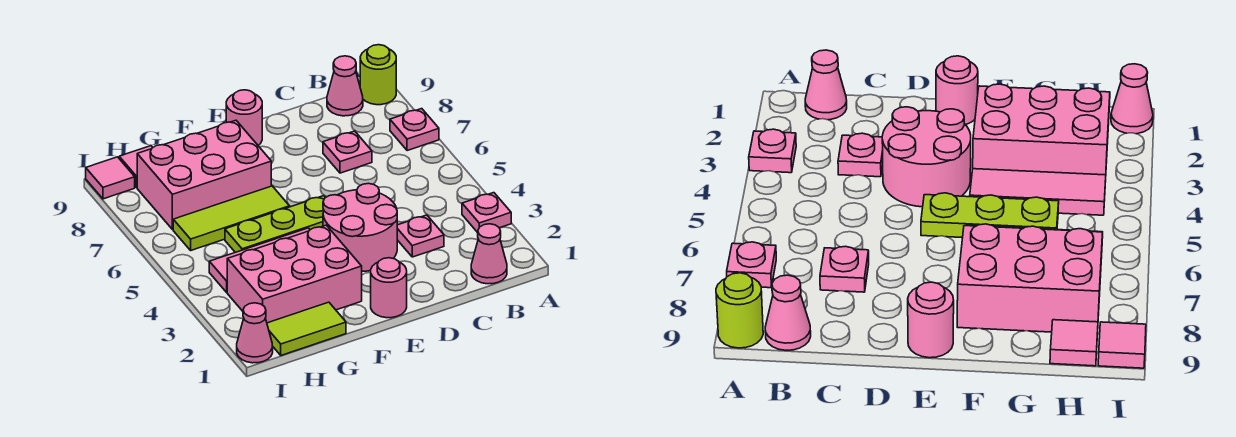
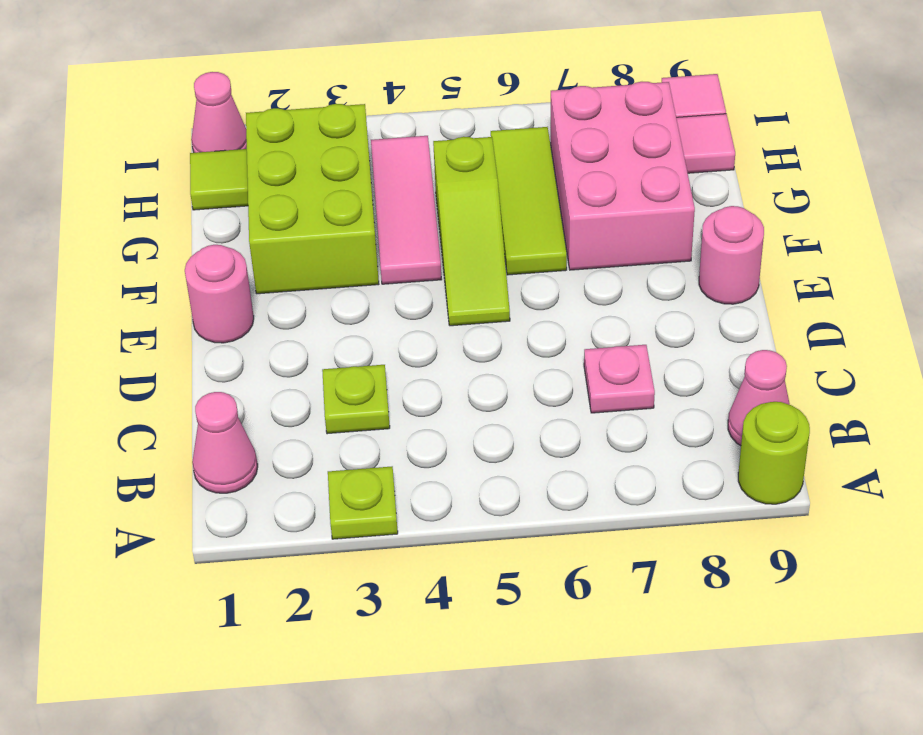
pink 1x1 plate [462,193,511,233] -> lime 1x1 plate [328,467,398,539]
pink 1x1 plate [390,109,439,151] -> none
pink 1x1 plate [397,215,444,257] -> lime 1x1 plate [322,365,390,434]
pink 2x2 round brick [323,183,397,271] -> none
lime 1x3 plate [225,196,325,252] -> lime 1x3 slope [433,137,510,326]
pink 2x3 brick [227,225,362,323] -> lime 2x3 brick [246,104,379,294]
lime 1x2 tile [267,302,346,355] -> lime 1x1 tile [190,149,248,210]

